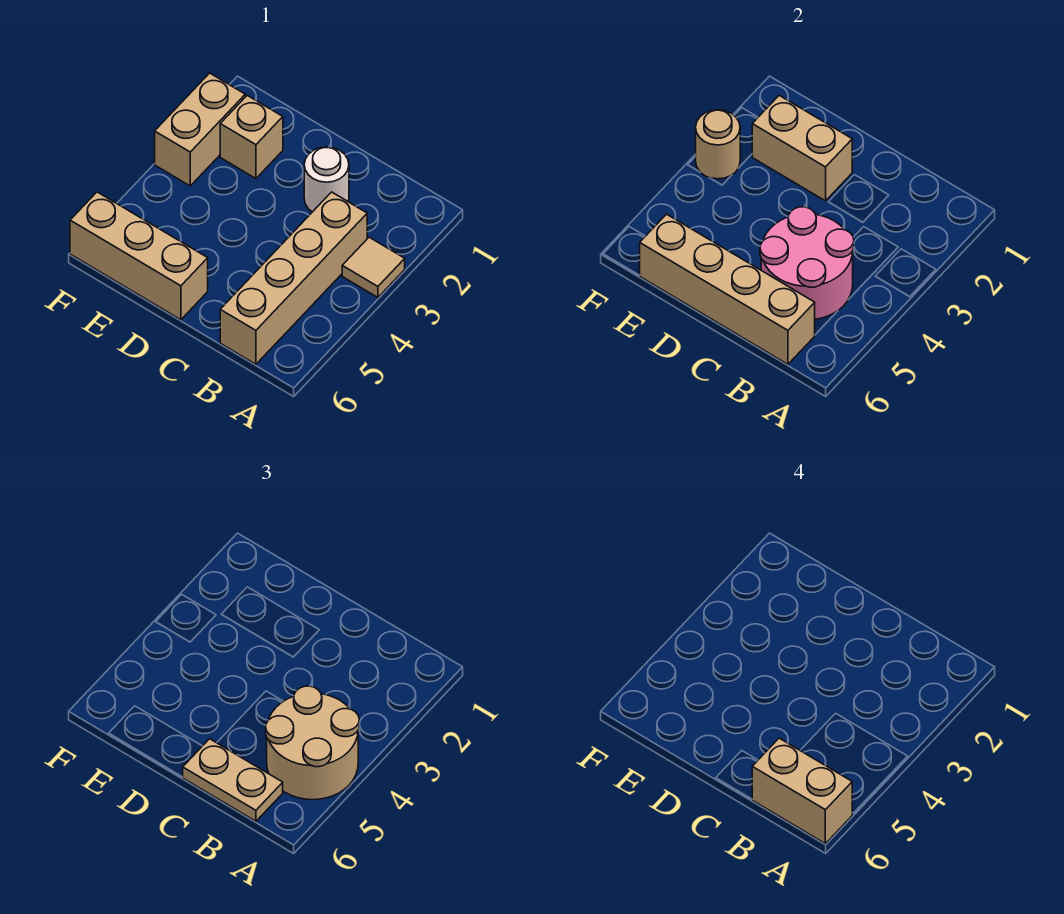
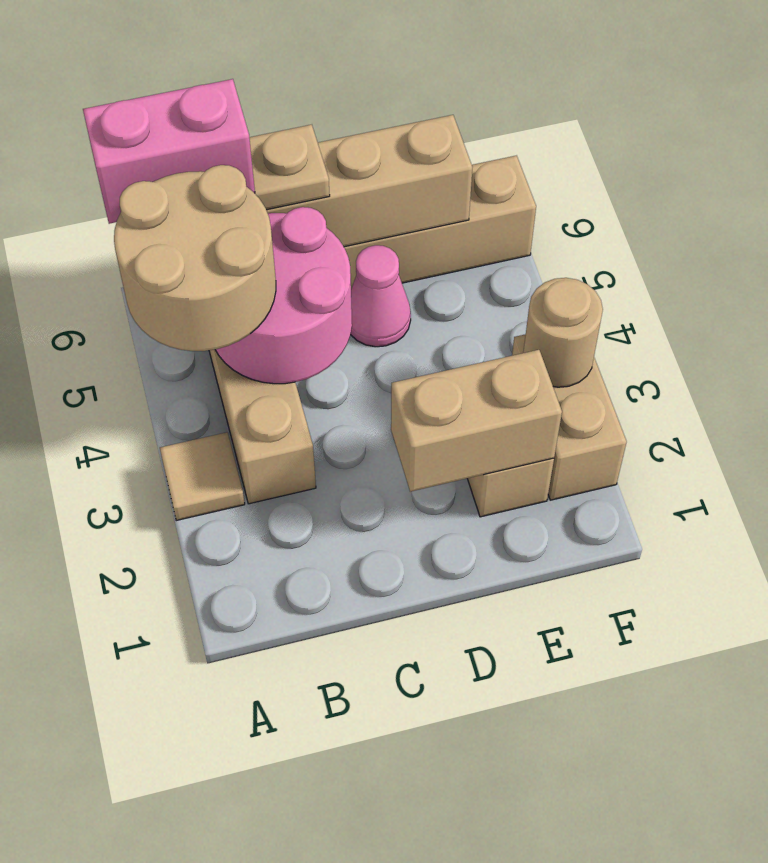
tan 1x2 brick [752,738,852,844] -> pink 1x2 brick [83,79,255,224]
white 1x1 round brick [304,147,349,212] -> none
none -> pink 1x1 cone [350,245,411,347]

